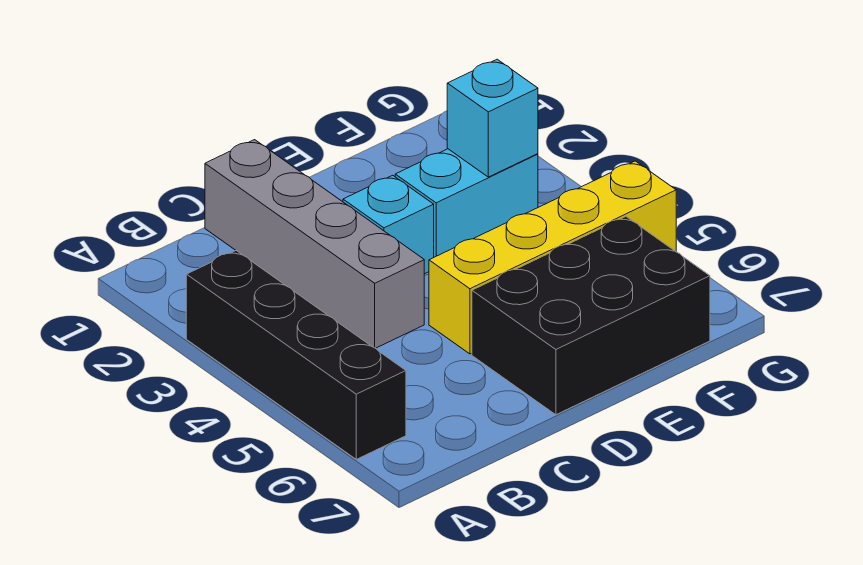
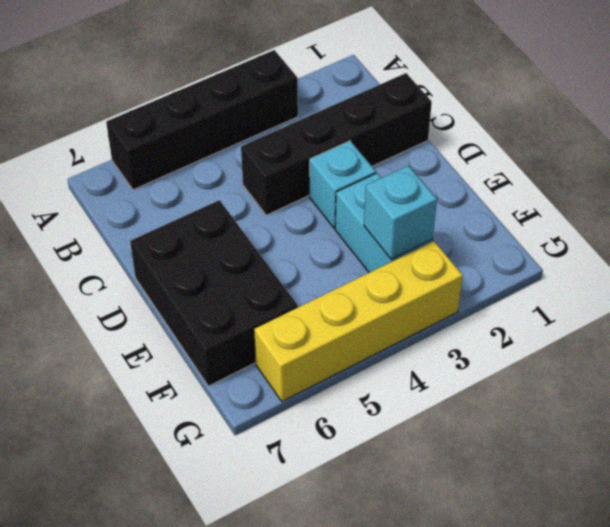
grey 1x4 brick [205,140,424,348] -> black 1x4 brick [241,73,432,215]
yellow 1x4 brick [429,161,676,354] -> yellow 1x4 brick turned to [254,241,463,401]

